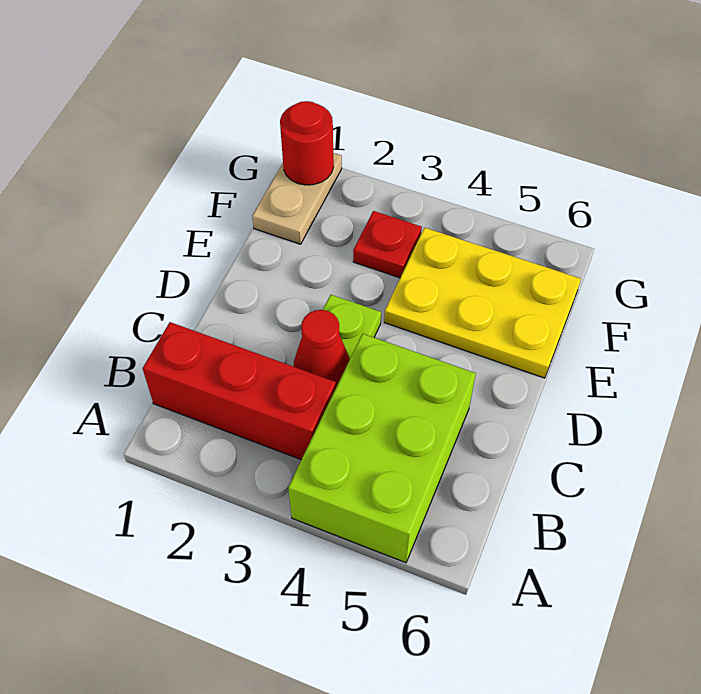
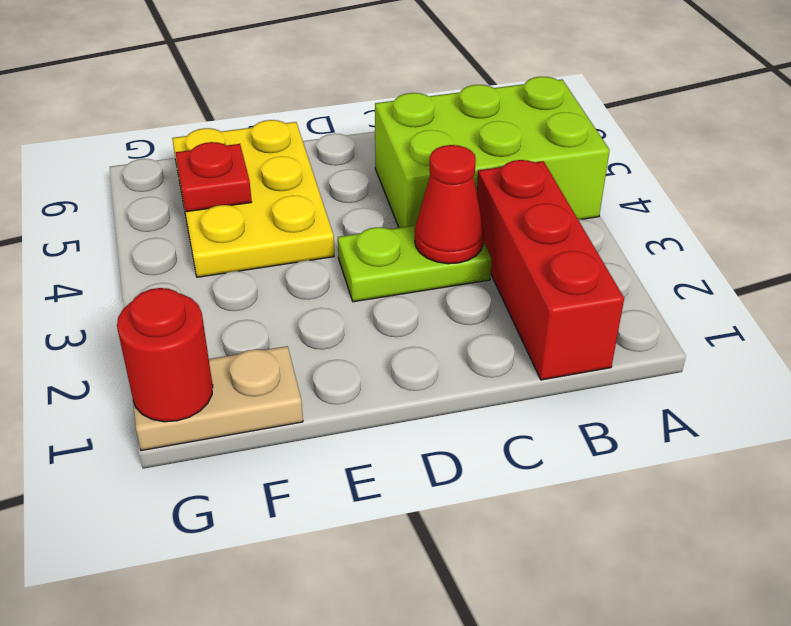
red 1x1 plate [353,211,422,278] -> red 1x1 plate moved to [176,142,252,212]

